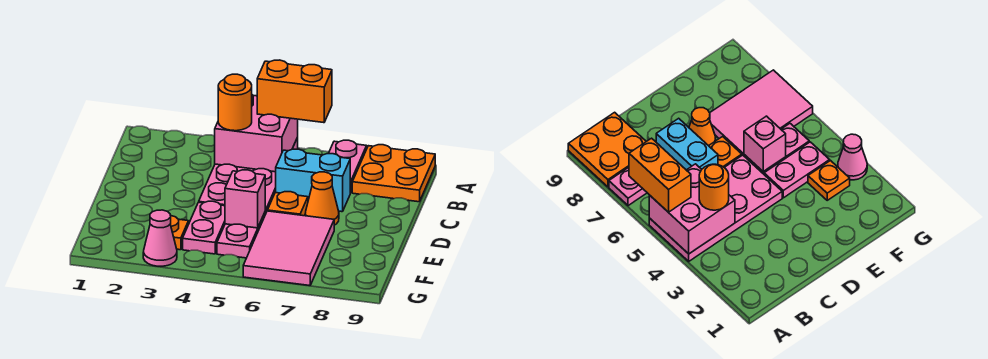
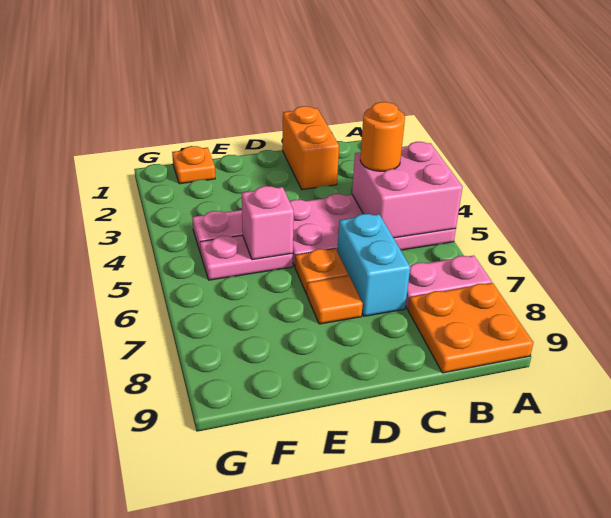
orange 1x2 brick [257,60,332,123] -> orange 1x2 brick moved to [282,106,339,190]
orange 1x1 cone [305,172,339,225] -> orange 1x1 tile [307,276,363,324]
pink 2x3 tile [243,211,334,286] -> none
orange 1x1 plate [170,216,189,250] -> orange 1x1 plate moved to [172,146,215,184]
pink 1x1 cone [143,210,177,266] -> none

